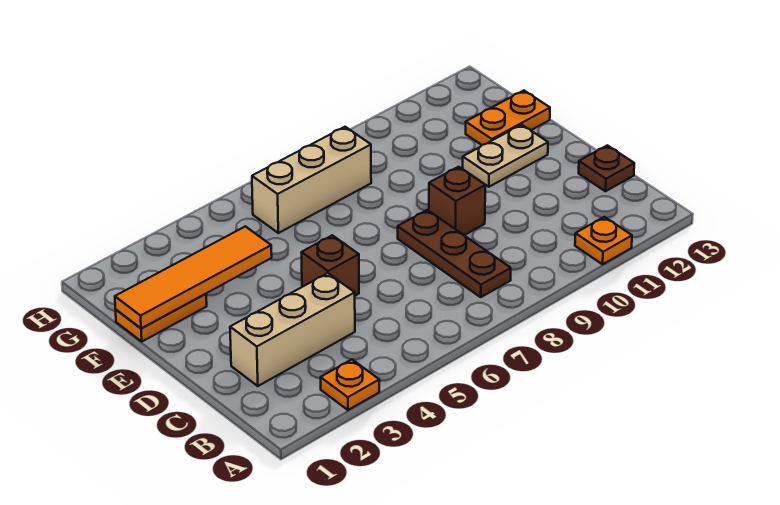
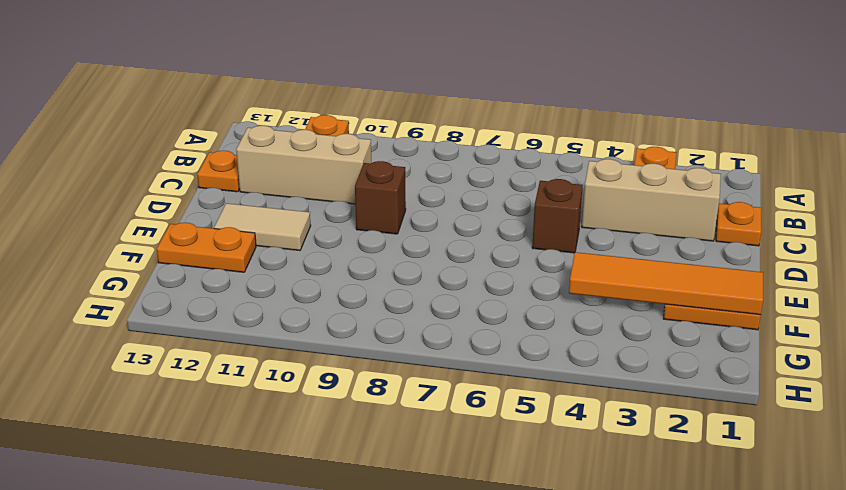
brown 1x3 plate [398,210,511,297] -> none
none -> orange 1x1 plate [716,202,762,246]
brown 1x1 plate [579,145,634,191] -> orange 1x1 plate [197,151,240,192]
tan 1x2 plate [463,125,548,187] -> tan 1x2 tile [214,203,311,251]
tan 1x3 brick [252,127,371,233] -> tan 1x3 brick moved to [236,126,371,204]

